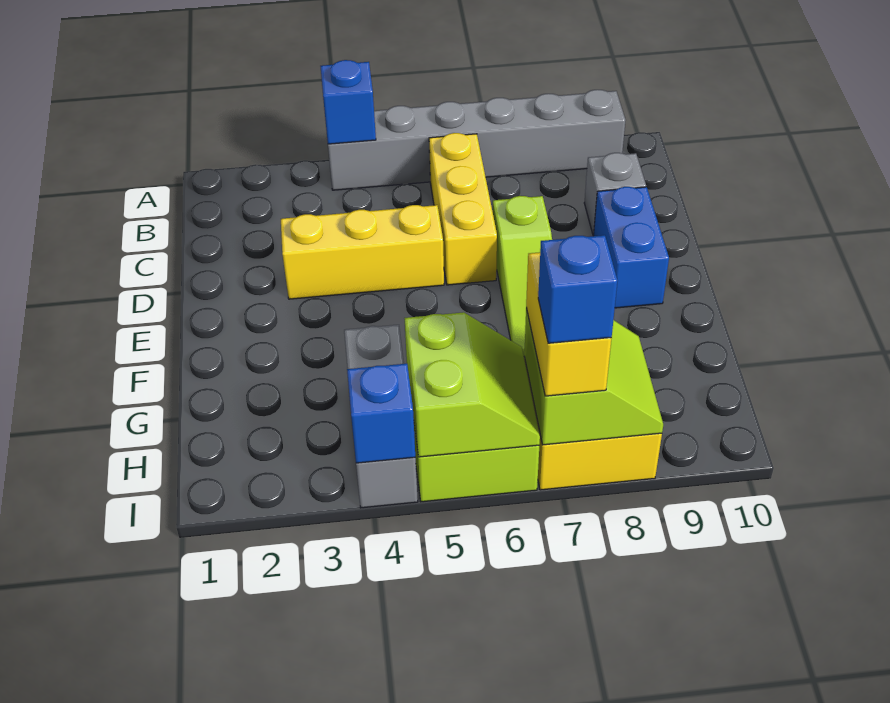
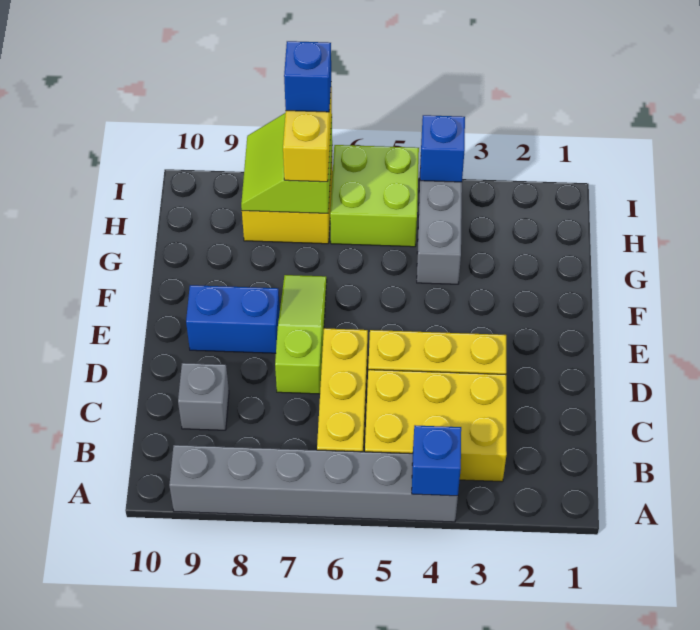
none -> yellow 2x3 brick [365,370,507,481]
blue 1x2 brick [594,187,669,308] -> blue 1x2 brick turned to [186,285,280,353]
lime 2x2 slope [404,312,540,457] -> none

